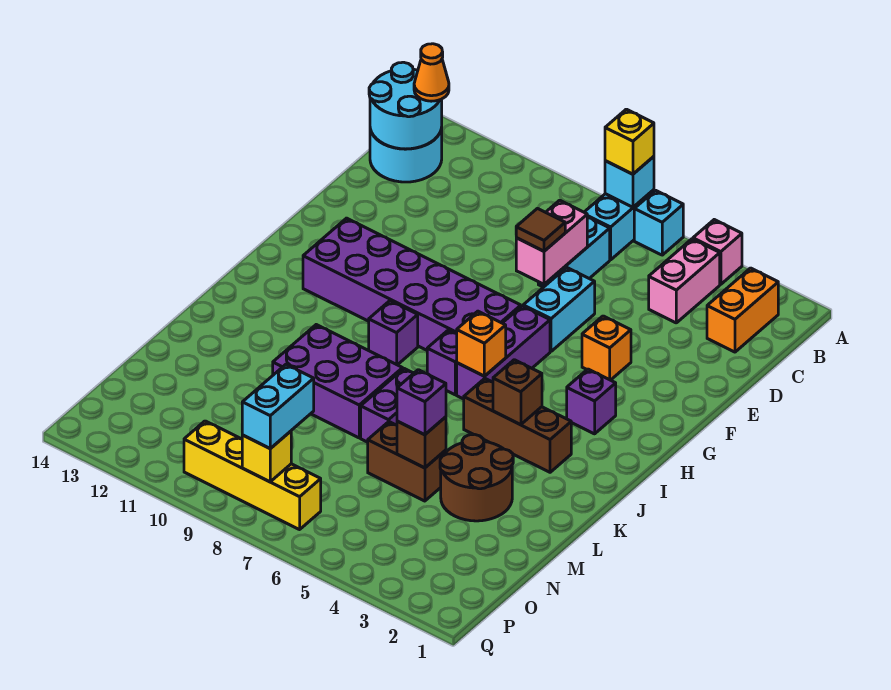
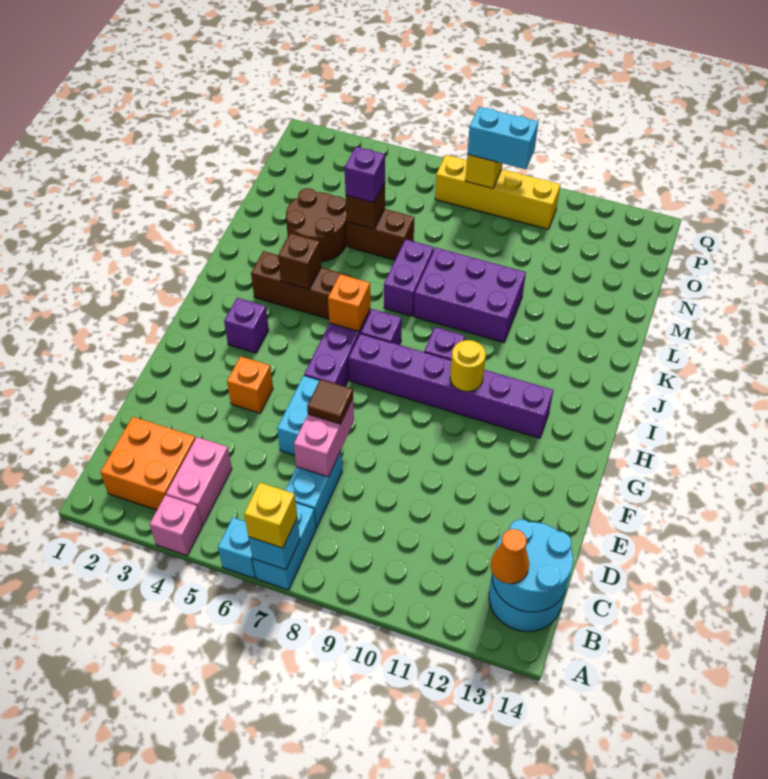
orange 1x2 brick [707,268,778,352] -> orange 2x2 brick [100,417,196,510]
purple 2x6 brick [303,218,521,350] -> purple 1x6 brick [349,333,553,438]
none -> yellow 1x1 round brick [450,340,486,392]
cyan 1x2 brick [242,365,314,449] -> cyan 1x2 brick turned to [467,107,538,169]

